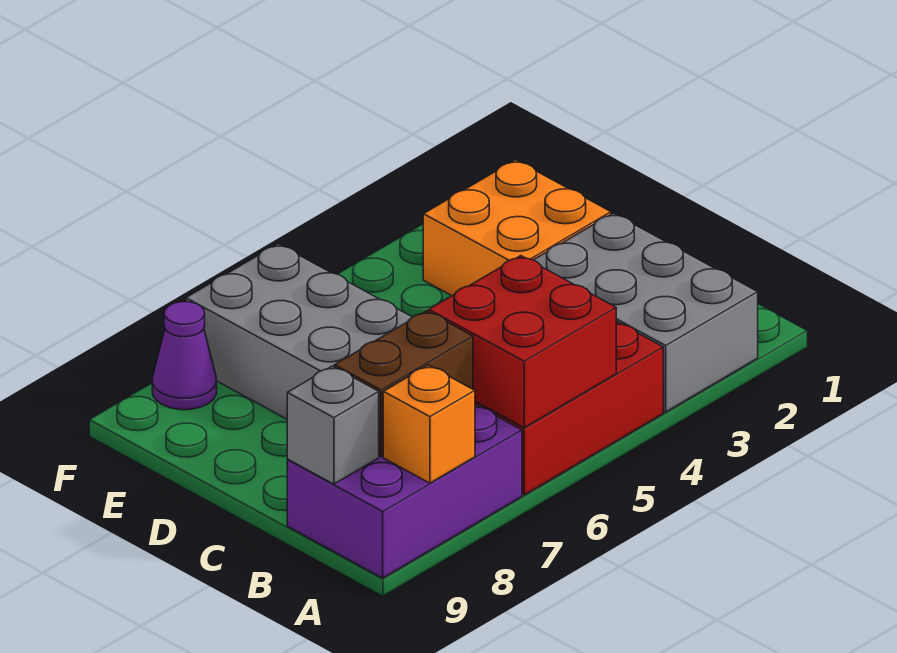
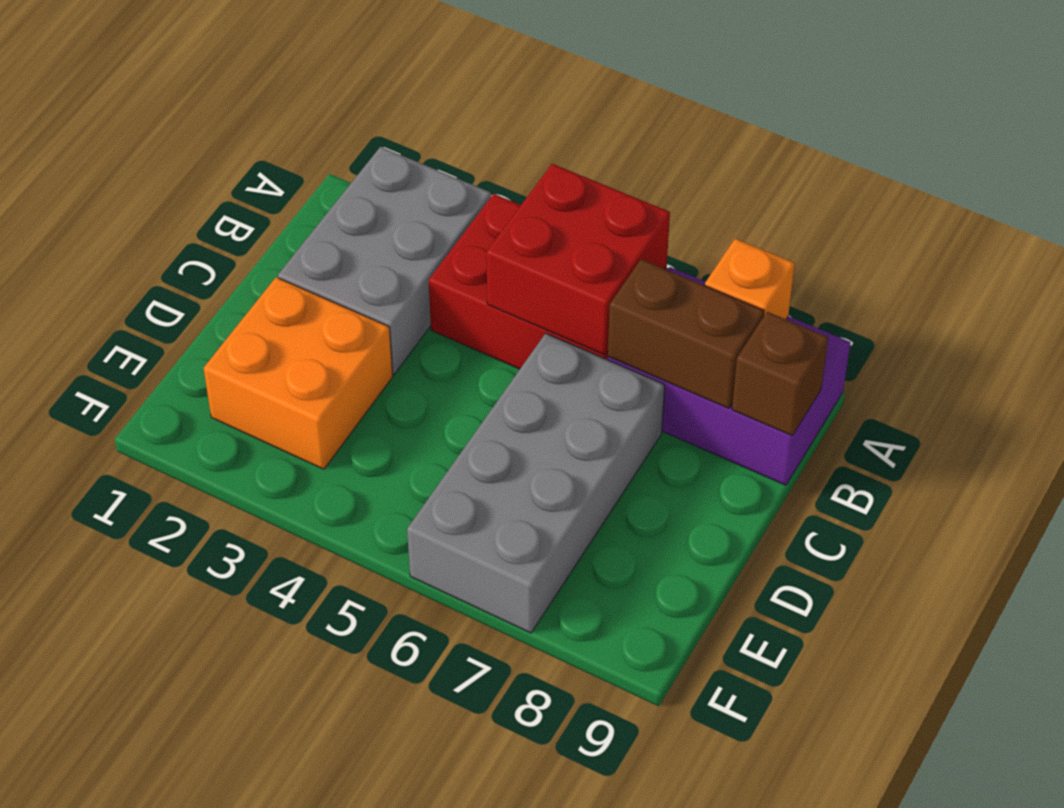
grey 1x1 brick [287,366,379,484] -> brown 1x1 brick [732,312,828,436]
purple 1x1 cone [152,302,217,410] -> none

